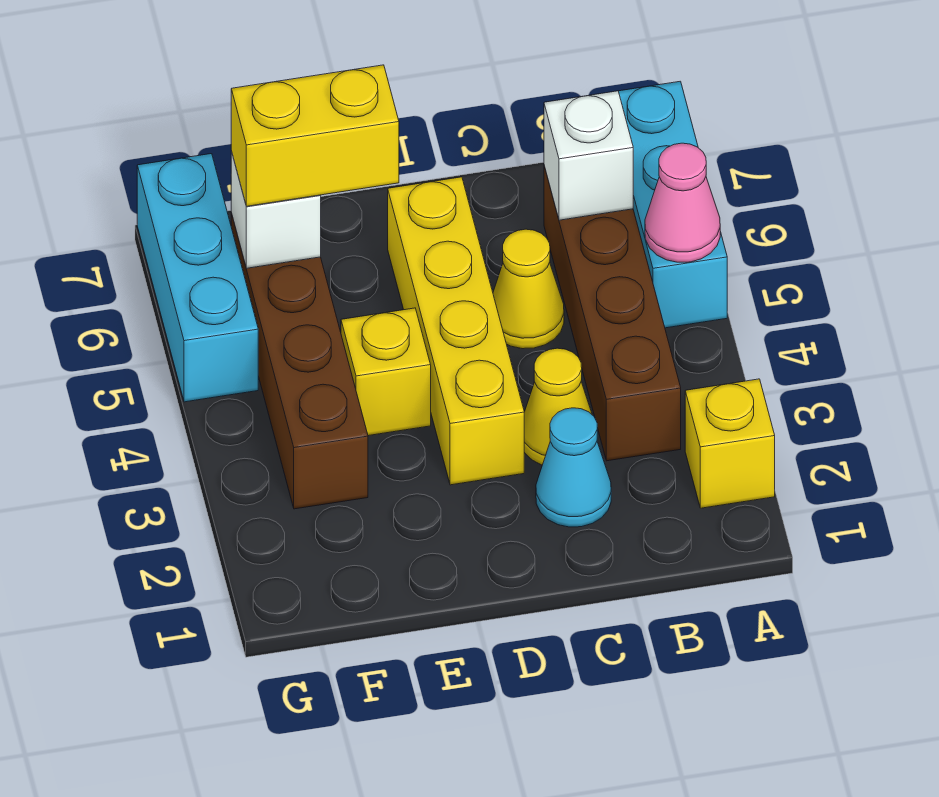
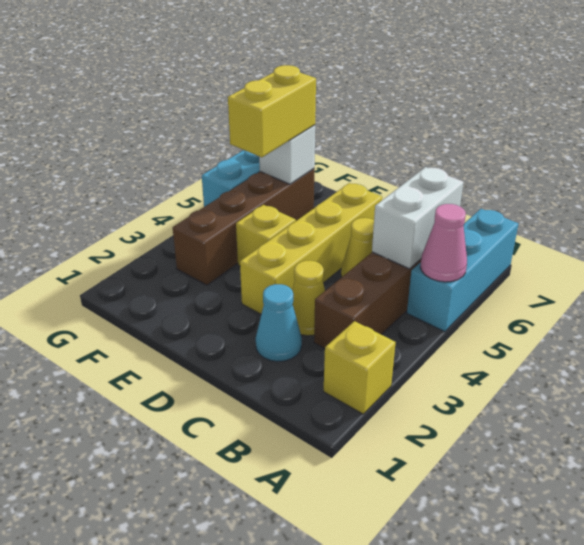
white 1x1 brick [544,91,633,220] -> white 1x2 brick [372,167,463,269]
yellow 1x2 brick [231,65,399,206] -> yellow 1x2 brick turned to [228,65,316,157]

